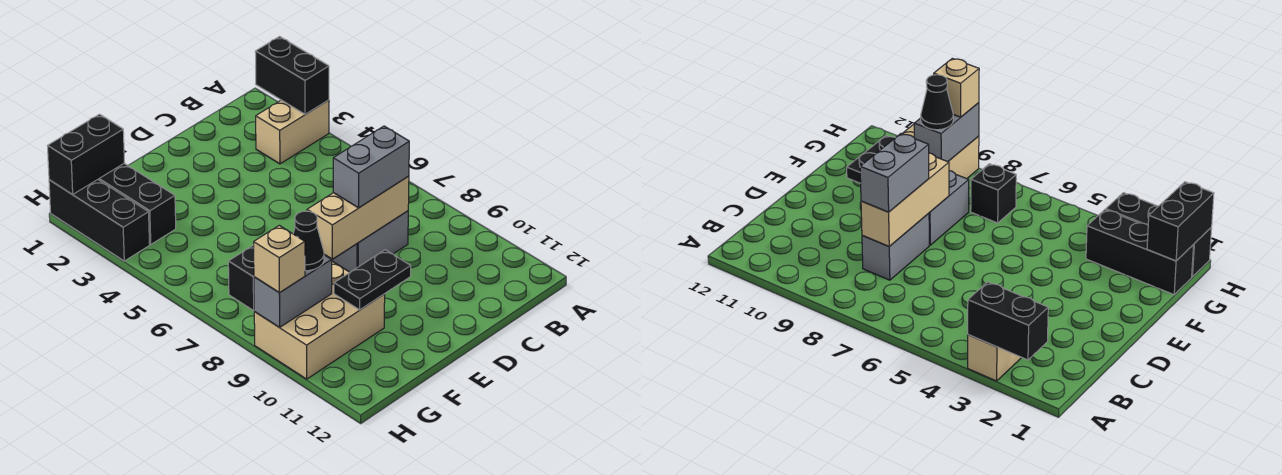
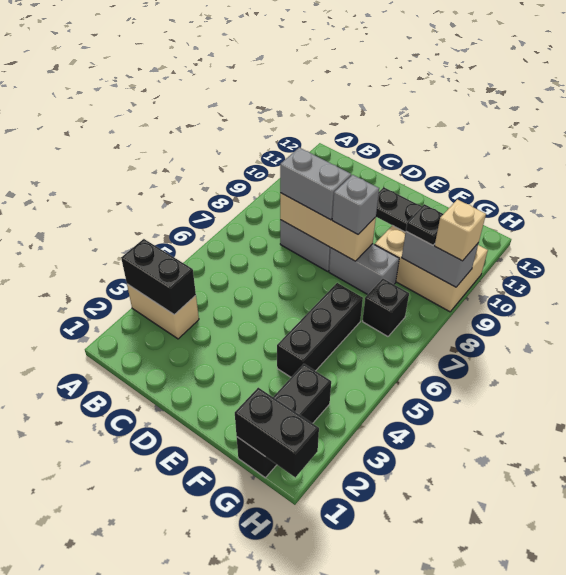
black 1x2 brick [255,37,329,114] -> black 1x2 brick turned to [121,239,196,315]
none -> grey 1x1 brick [332,175,379,234]
black 1x1 cone [293,211,324,271] -> black 1x1 plate [406,204,443,245]
black 1x3 brick [49,180,150,261] -> black 1x3 brick moved to [277,283,363,377]

